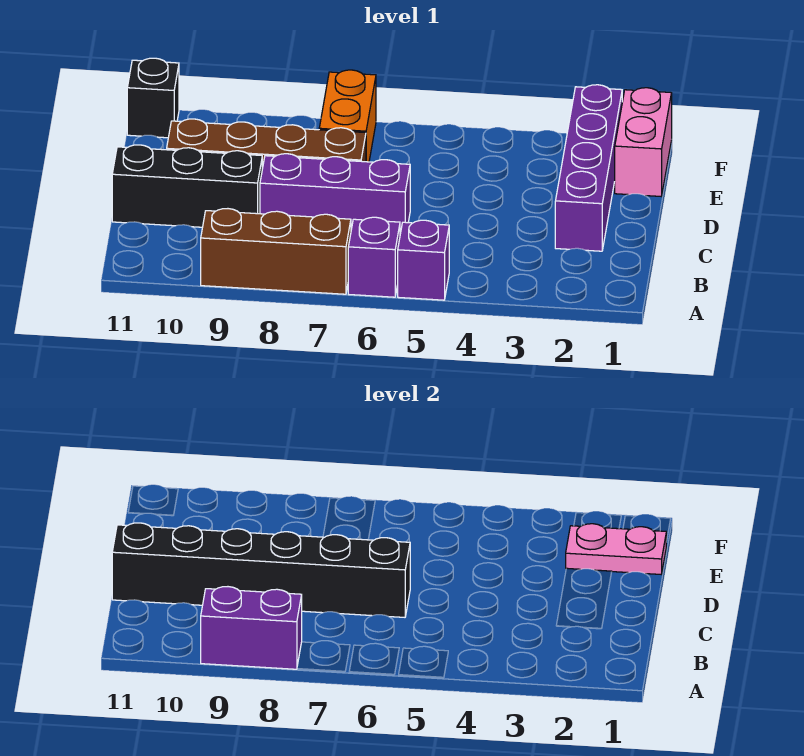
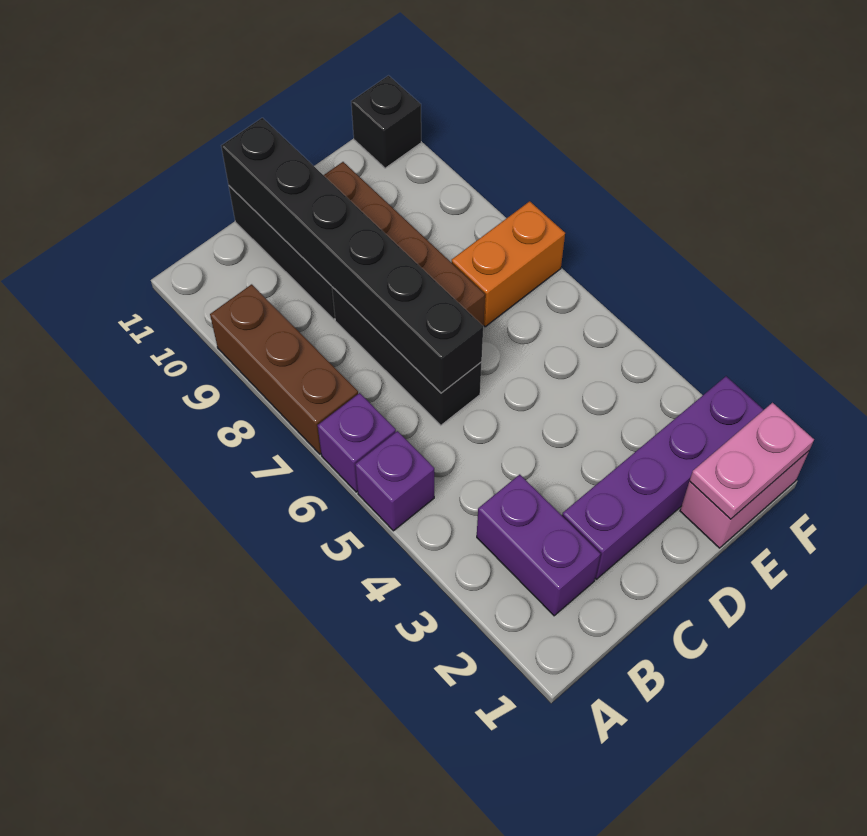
purple 1x2 brick [201,587,302,669] -> purple 1x2 brick moved to [477,475,601,616]
purple 1x3 brick [260,154,410,234] -> black 1x3 brick [332,287,482,425]
pink 1x2 plate [566,524,666,574] -> pink 1x2 plate turned to [690,403,814,519]

